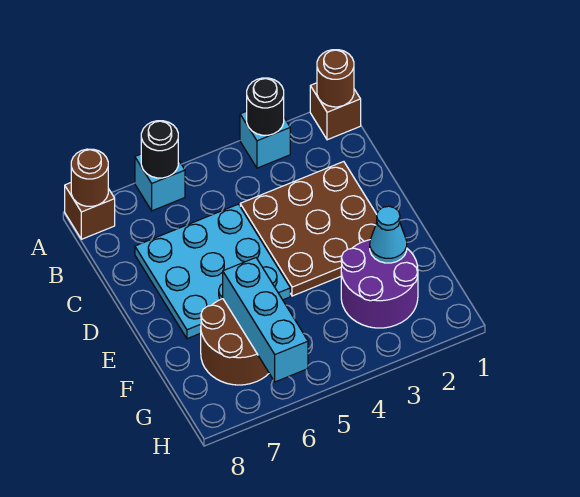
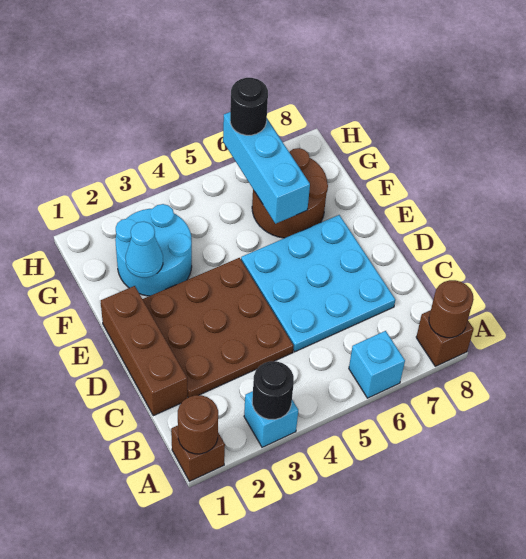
black 1x1 round brick [141,121,178,178] -> black 1x1 round brick moved to [230,78,268,135]
none -> brown 1x3 brick [101,286,188,416]
purple 2x2 round brick [341,240,418,328] -> cyan 2x2 round brick [115,204,192,296]

